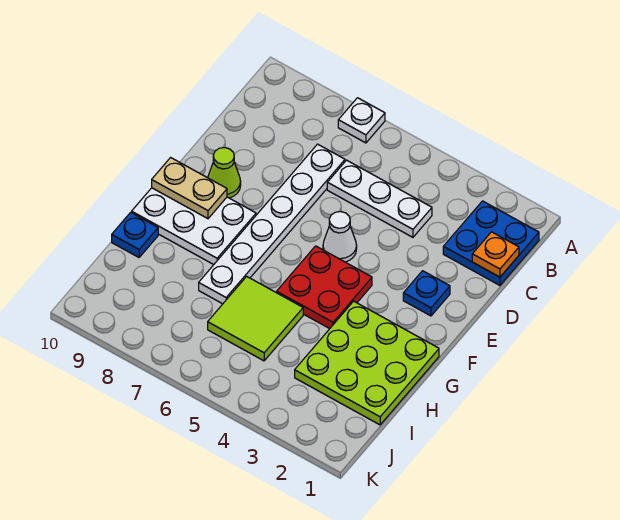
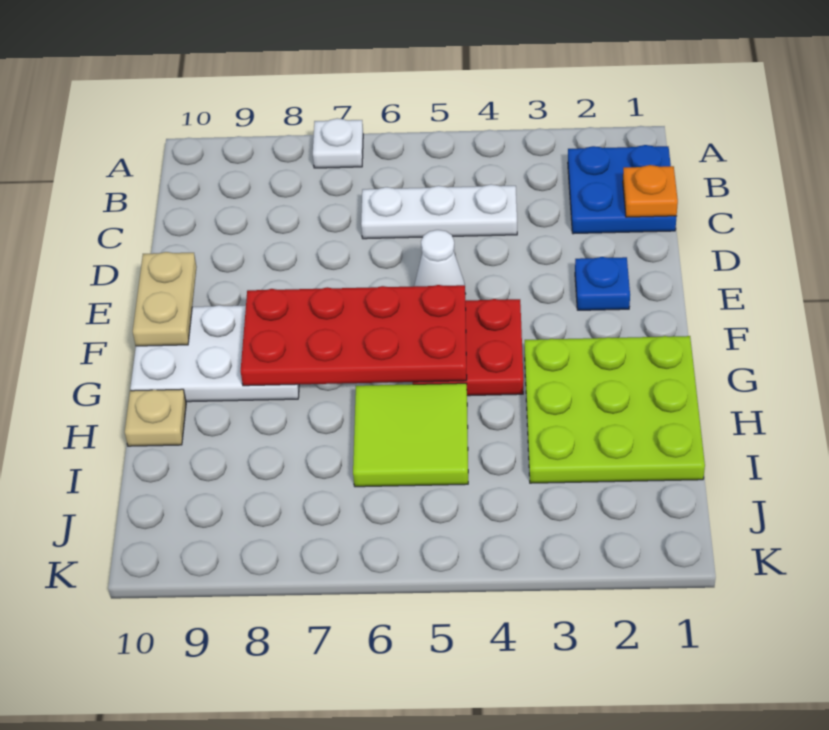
white 1x6 plate [199,144,345,304] -> none
lime 1x1 cone [208,148,241,198] -> none
none -> red 2x4 plate [241,285,467,386]
tan 1x2 plate [152,158,227,219] -> tan 1x2 plate turned to [133,252,197,346]
blue 1x1 plate [112,212,158,257] -> tan 1x1 plate [125,389,186,446]

